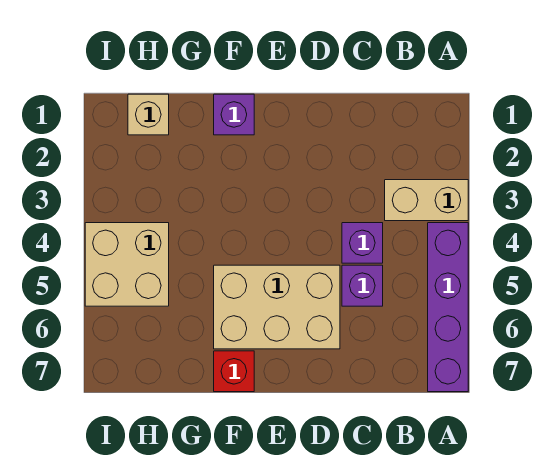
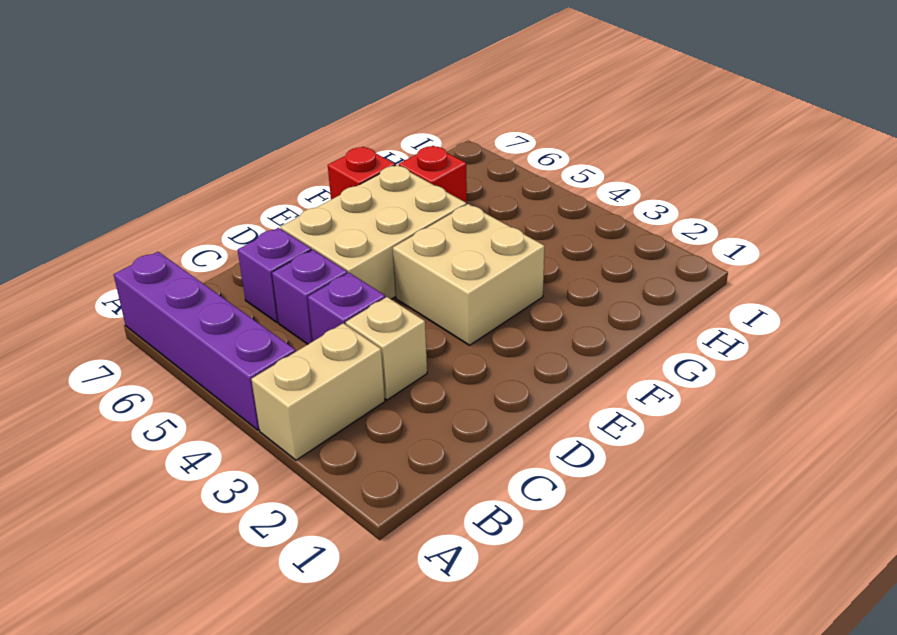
purple 1x1 brick [214,94,254,135] -> purple 1x1 brick moved to [238,228,311,323]
none -> red 1x1 brick [399,146,467,204]
tan 1x1 brick [128,94,169,135] -> tan 1x1 brick moved to [346,297,427,400]
tan 2x2 brick [85,223,169,306] -> tan 2x2 brick moved to [393,204,545,345]

